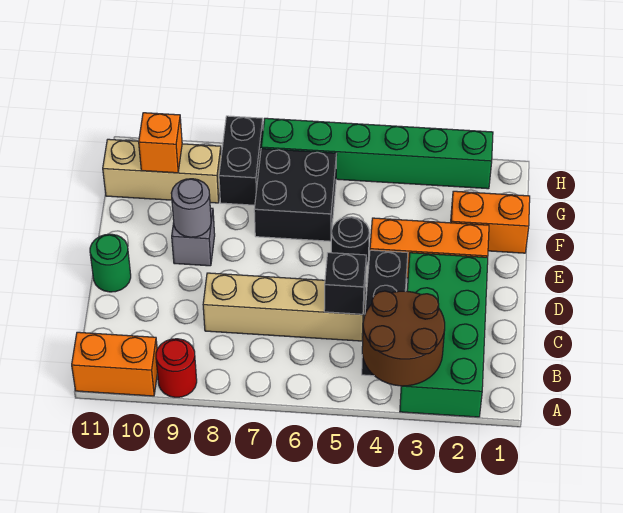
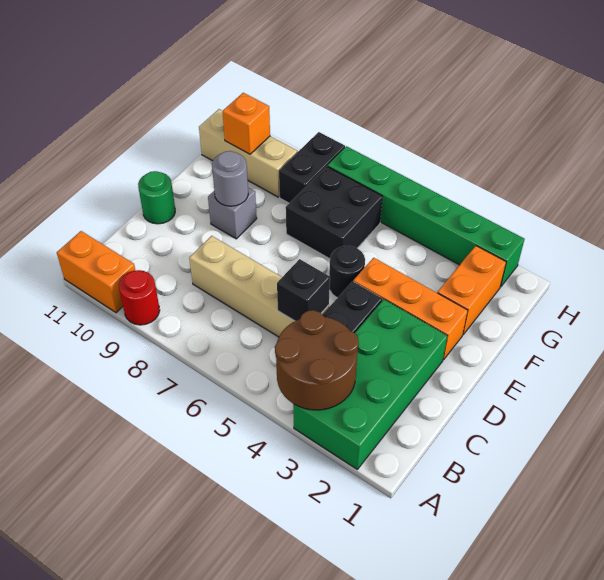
orange 1x2 brick [451,191,530,253] -> orange 1x2 brick turned to [437,246,506,335]

